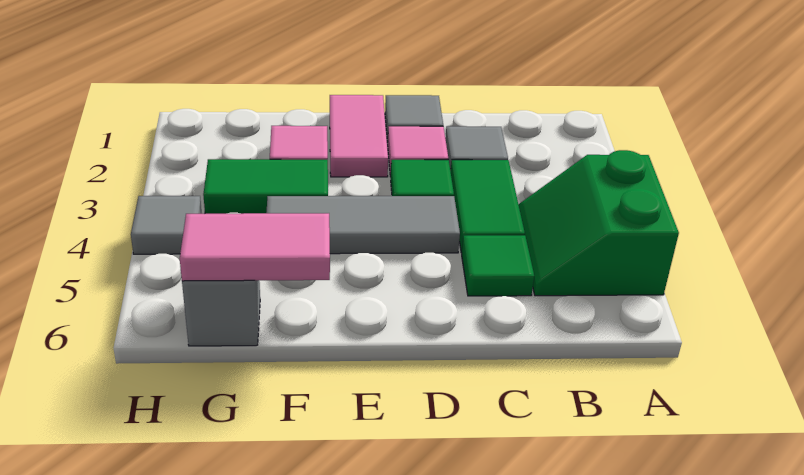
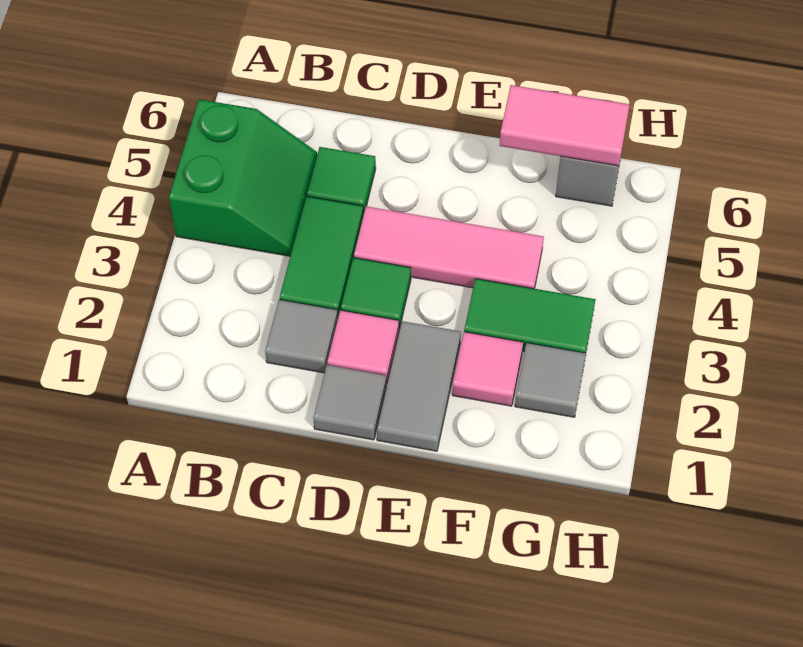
grey 1x3 tile [266,196,460,254] -> pink 1x3 tile [354,206,544,289]
pink 1x2 tile [330,95,388,177] -> grey 1x2 tile [377,321,461,451]
grey 1x1 tile [131,196,202,254] -> grey 1x1 tile moved to [515,343,586,417]

